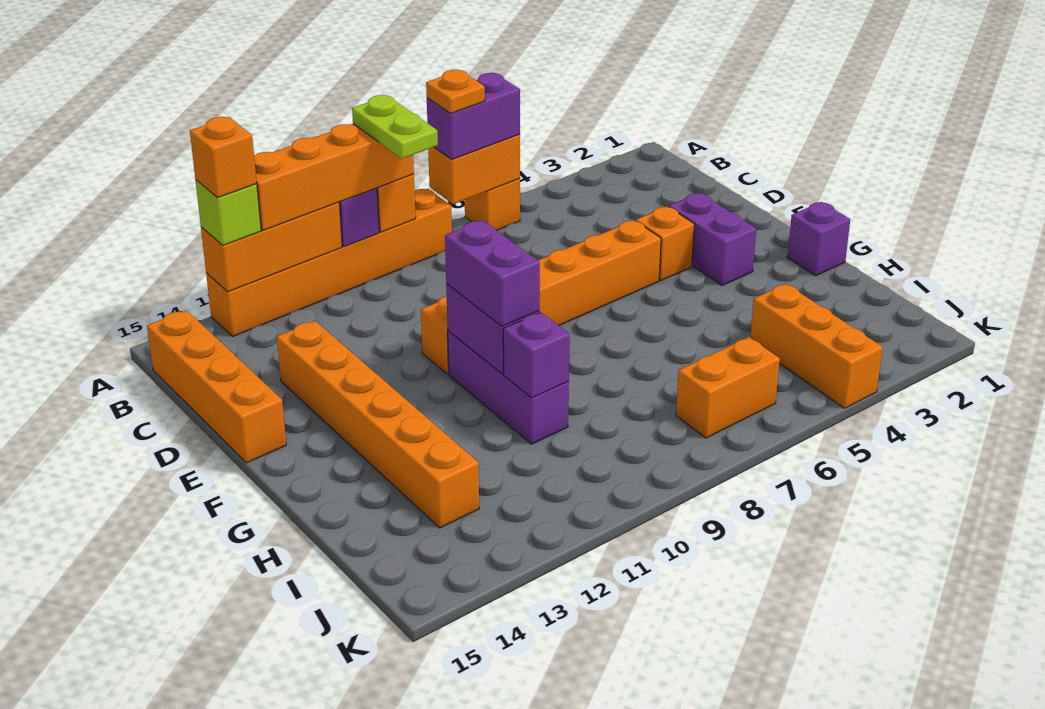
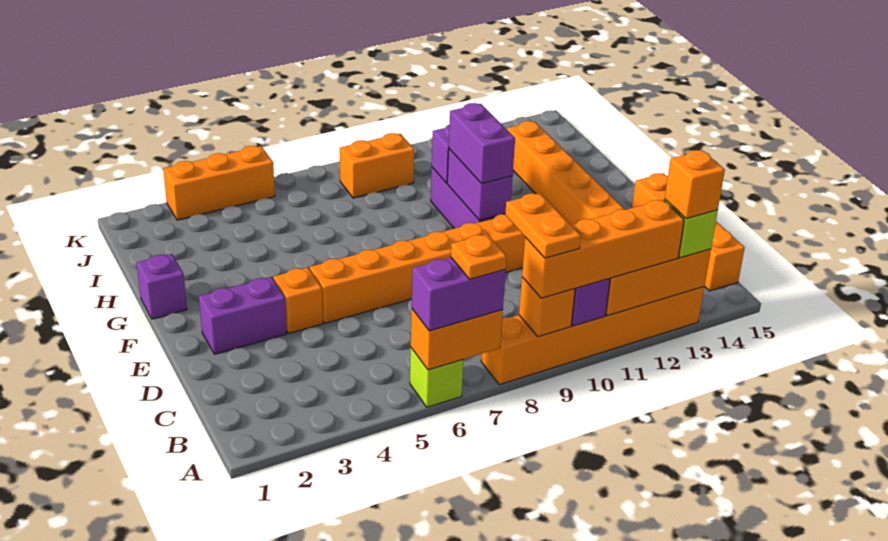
orange 1x1 brick [465,179,520,230] -> lime 1x1 brick [410,348,463,407]
lime 1x2 plate [352,95,438,159] -> orange 1x2 plate [505,193,581,258]
purple 1x2 brick [669,193,756,285] -> purple 1x2 brick turned to [199,277,287,354]
orange 1x3 brick [750,284,883,408] -> orange 1x3 brick turned to [163,146,275,220]
orange 1x2 brick [676,337,780,438] -> orange 1x2 brick moved to [340,133,414,198]

